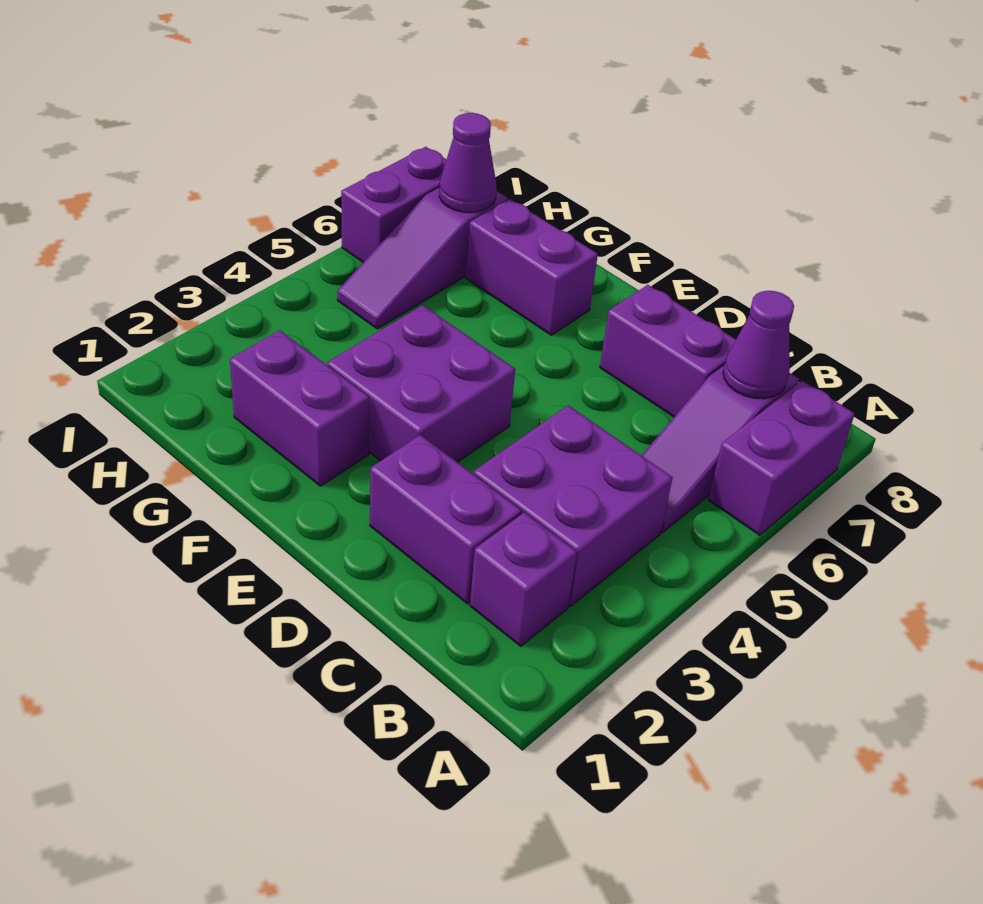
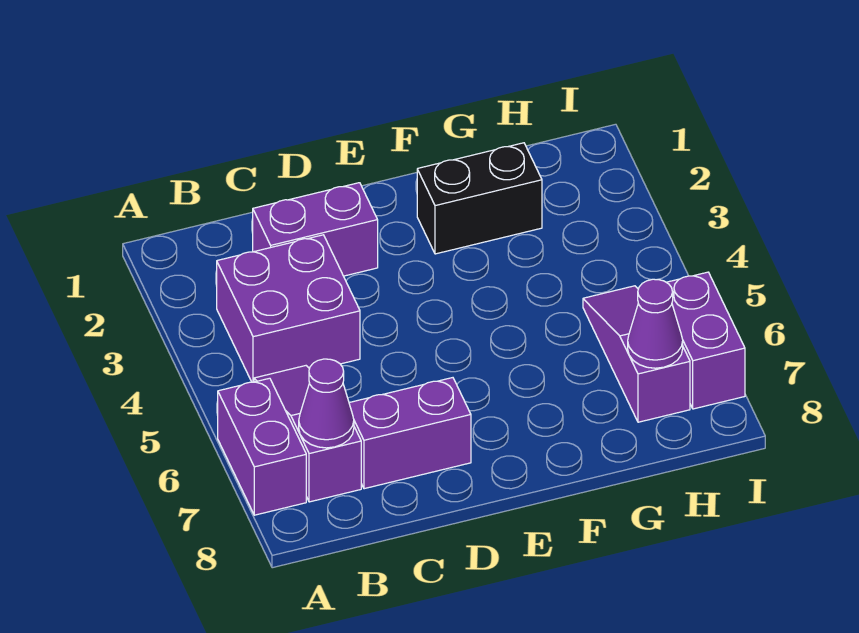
purple 1x1 brick [470,512,577,646] -> none
purple 2x2 brick [327,305,515,462] -> none
purple 1x2 brick [230,330,369,486] -> black 1x2 brick [417,143,542,254]
purple 1x2 brick [466,199,598,335] -> none

